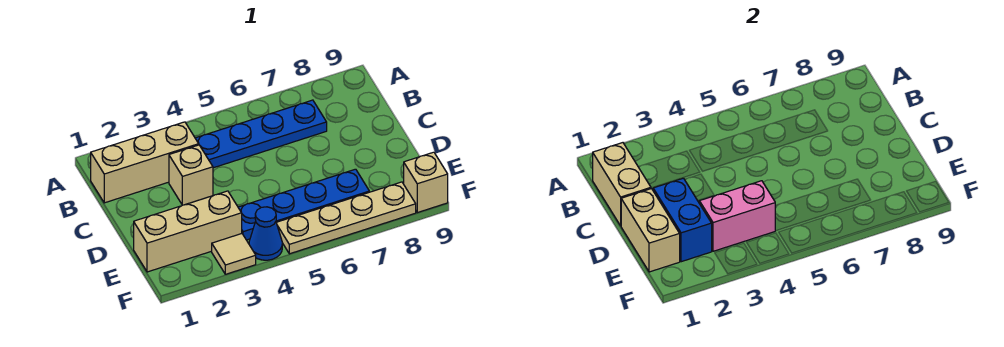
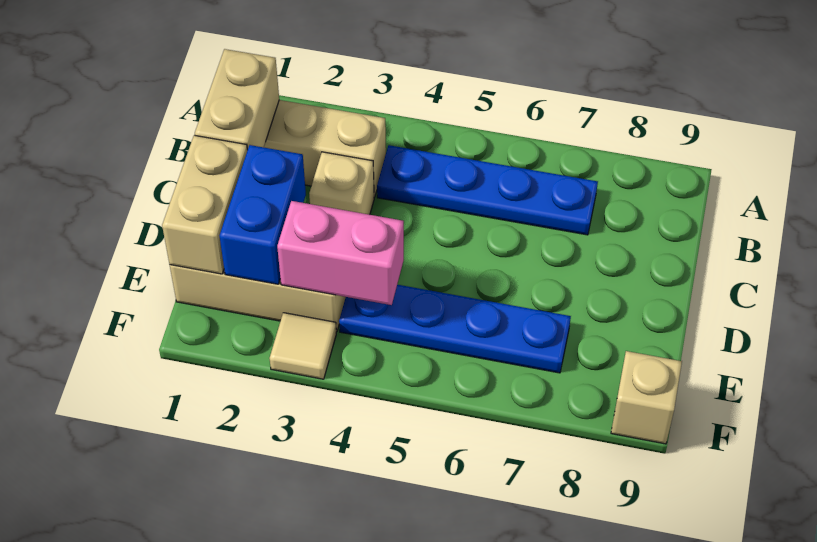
blue 1x1 cone [249,207,282,260] -> none
tan 1x4 plate [276,182,416,254] -> none

